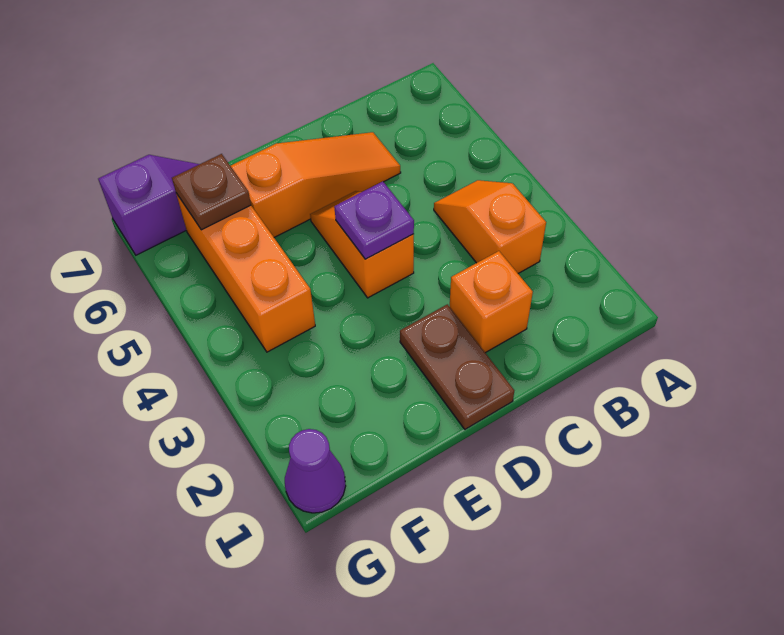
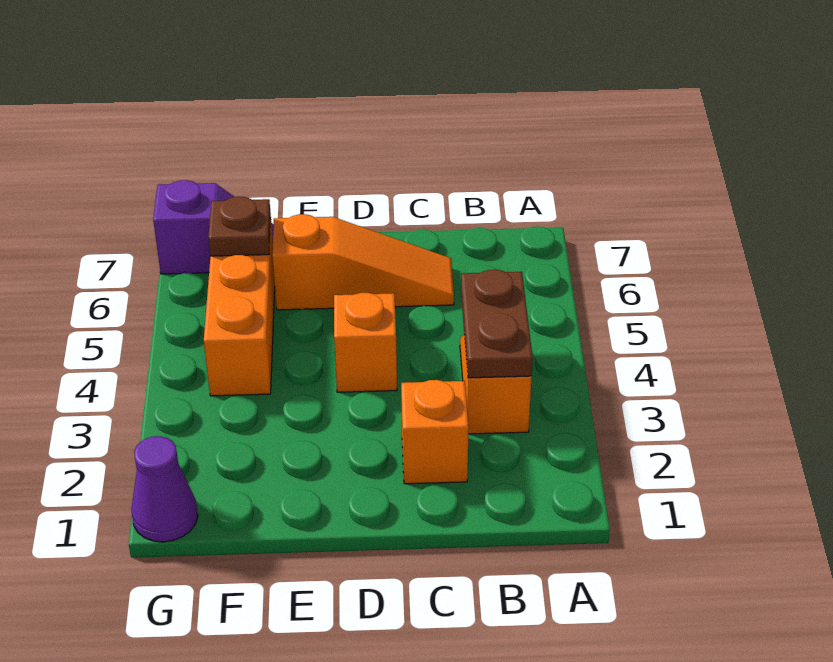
brown 1x2 plate [400,304,514,429] -> brown 1x2 plate moved to [461,270,533,378]
purple 1x1 plate [334,182,414,259] -> none

